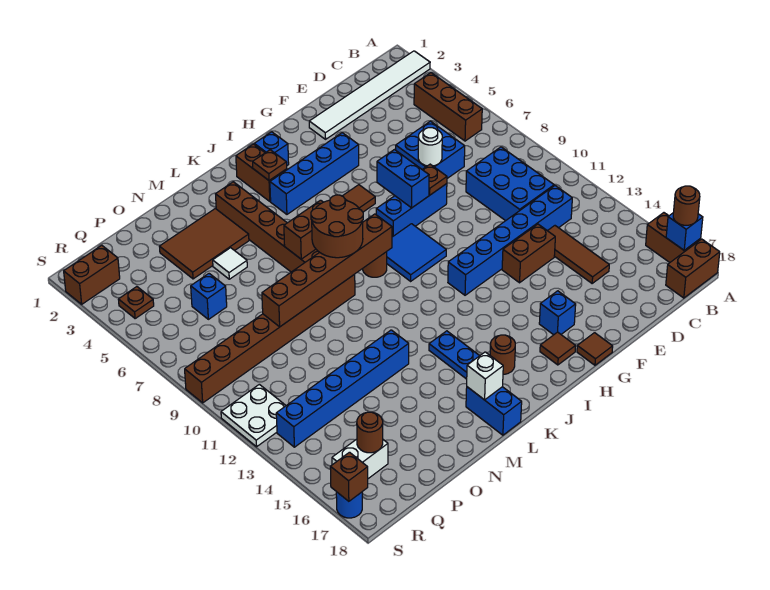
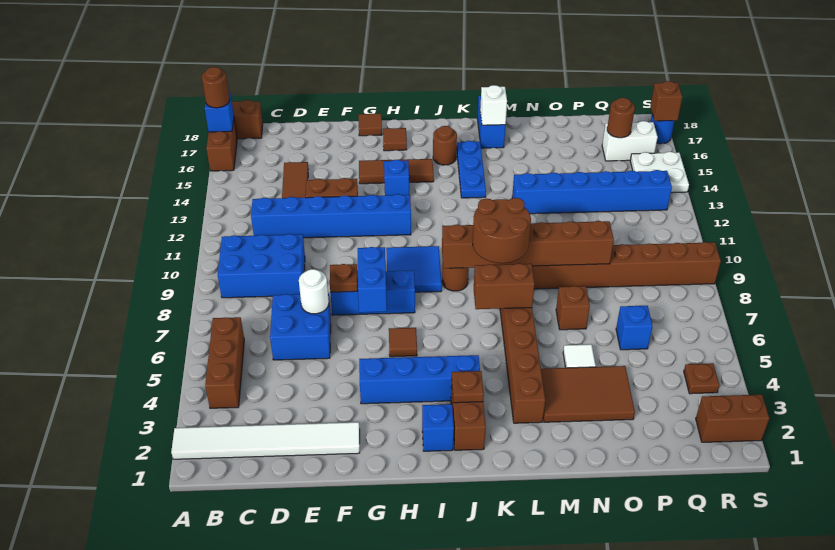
blue 2x3 brick [466,147,554,221] -> blue 2x3 brick turned to [218,234,305,298]
none -> brown 1x3 tile [359,159,434,184]
blue 1x1 brick [539,291,576,335] -> blue 1x1 brick moved to [384,160,409,195]
none -> brown 1x1 brick [556,286,590,330]
white 2x2 plate [221,384,286,447] -> white 2x2 plate moved to [630,152,689,193]

